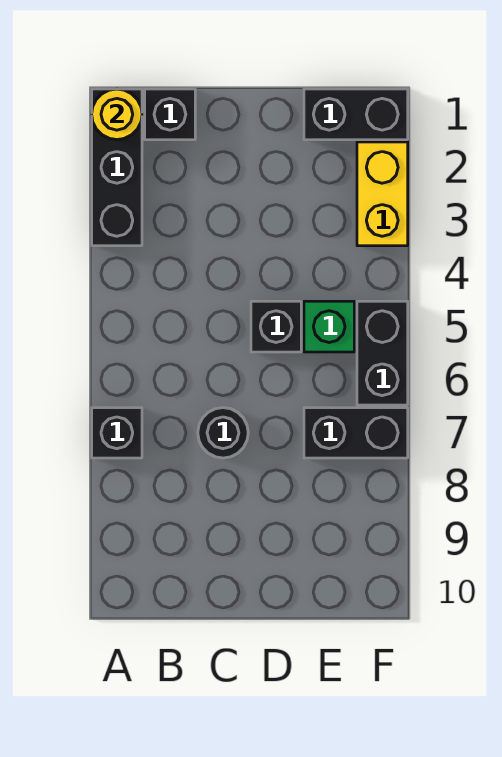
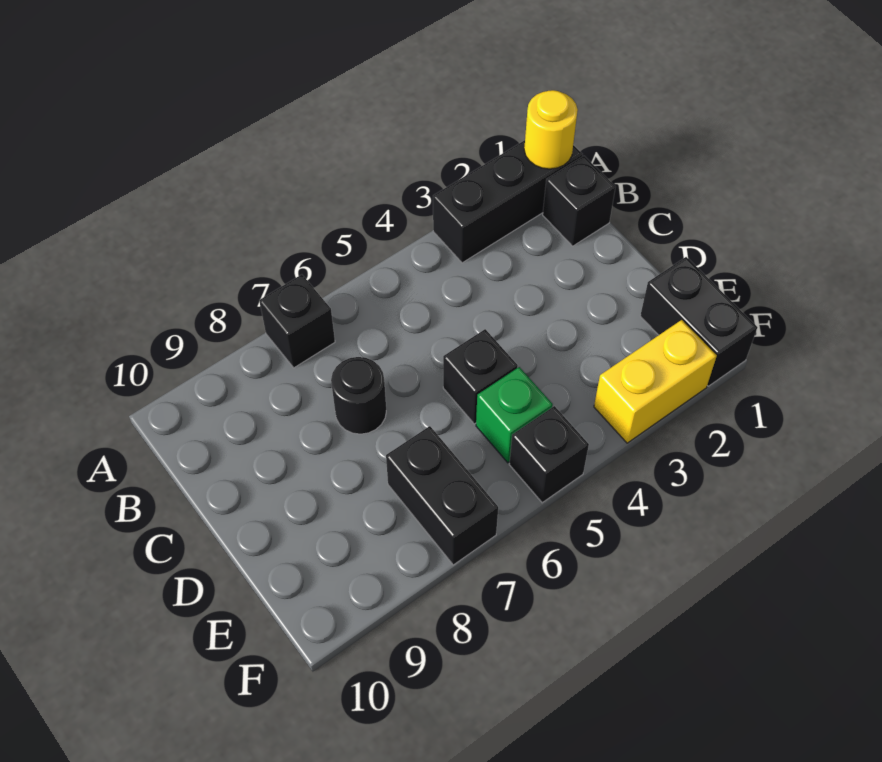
black 1x2 brick [357,301,408,405] -> black 1x1 brick [509,406,589,503]

